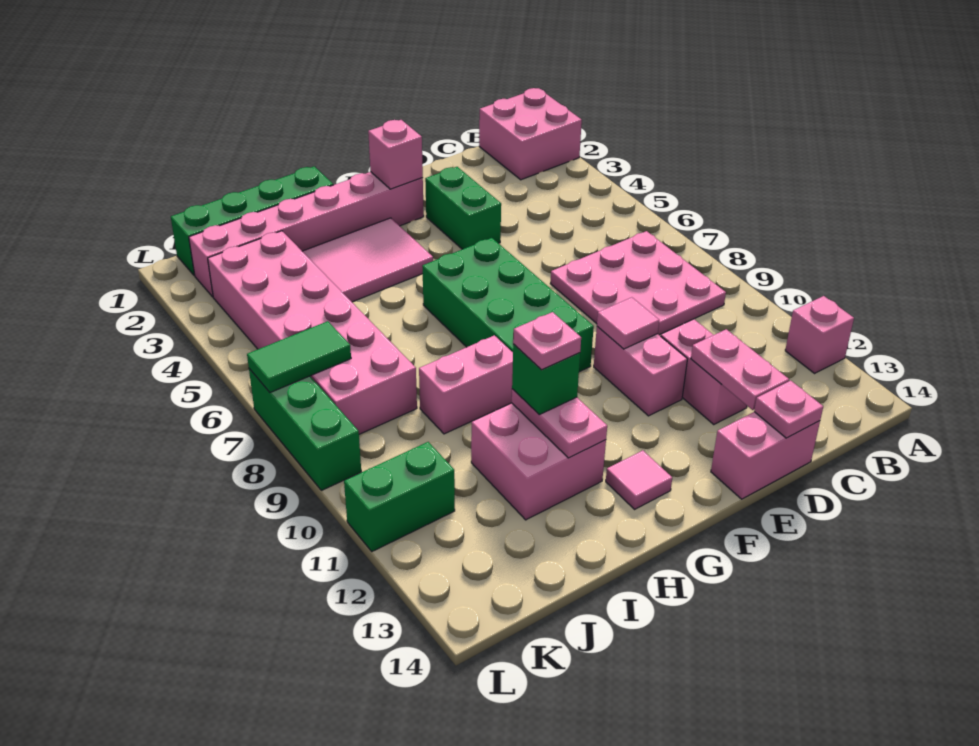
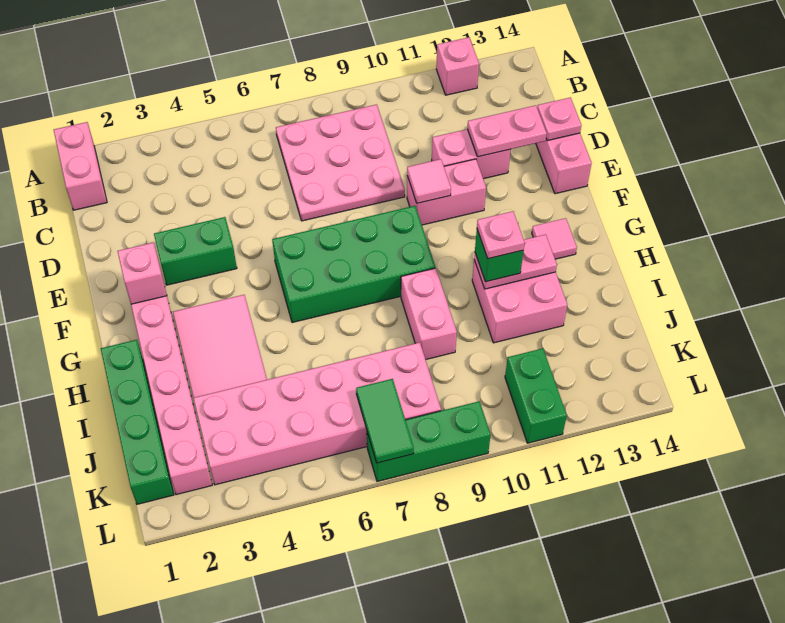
pink 2x2 brick [479,88,582,180] -> pink 1x2 brick [54,122,107,210]

